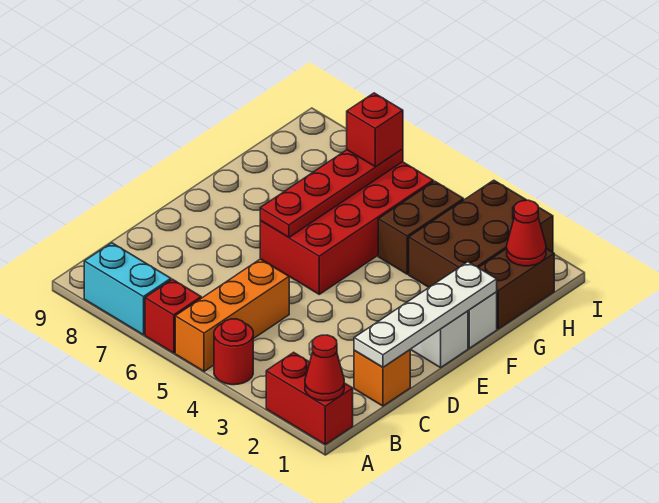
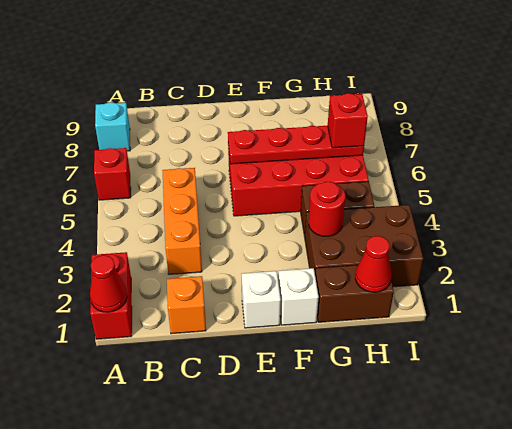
red 1x1 round brick [214,319,253,385] -> red 1x1 round brick moved to [309,182,345,236]
orange 1x3 brick [175,259,289,371] -> orange 1x3 brick turned to [162,168,202,274]
cyan 1x2 brick [84,243,171,335] -> cyan 1x1 brick [95,102,130,151]
white 1x4 plate [354,262,497,367] -> none

